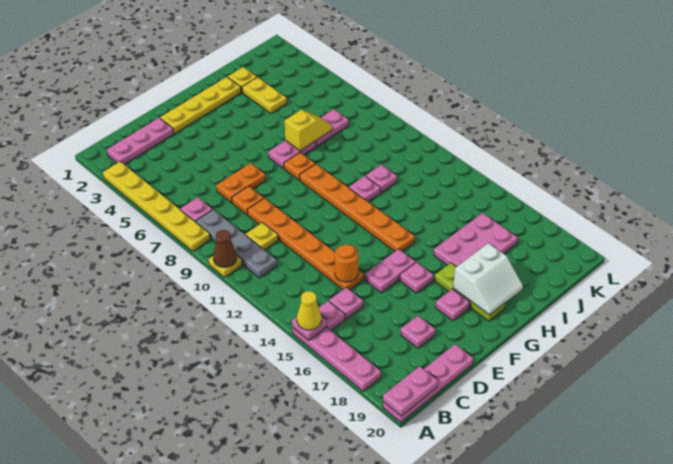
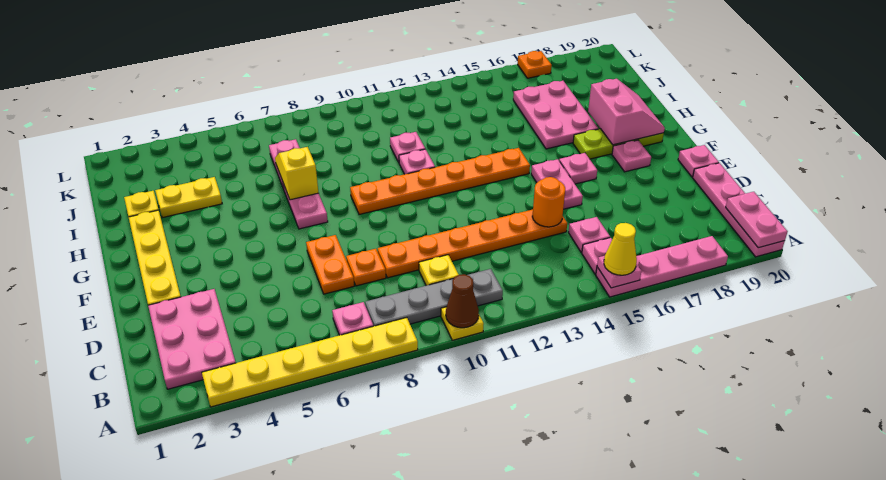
pink 1x3 plate [107,118,174,165] -> pink 2x3 plate [148,289,236,389]
pink 1x1 plate [401,316,435,348] -> pink 1x1 plate moved to [678,145,719,177]
orange 1x1 plate [284,153,315,180] -> orange 1x1 plate moved to [518,51,552,78]
white 2x2 slope [453,243,523,315] -> pink 2x2 slope [588,79,665,145]

